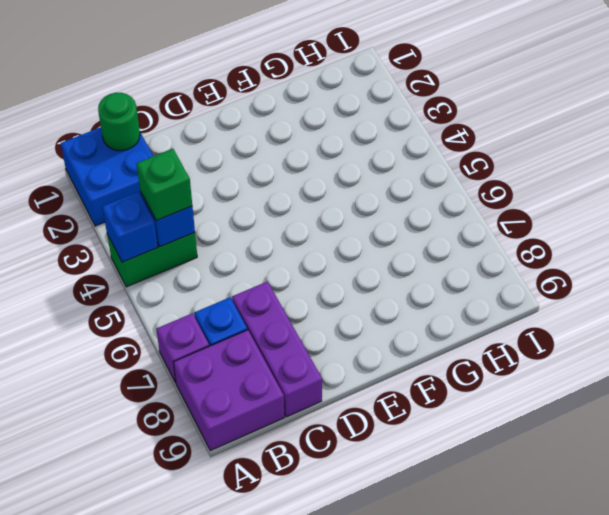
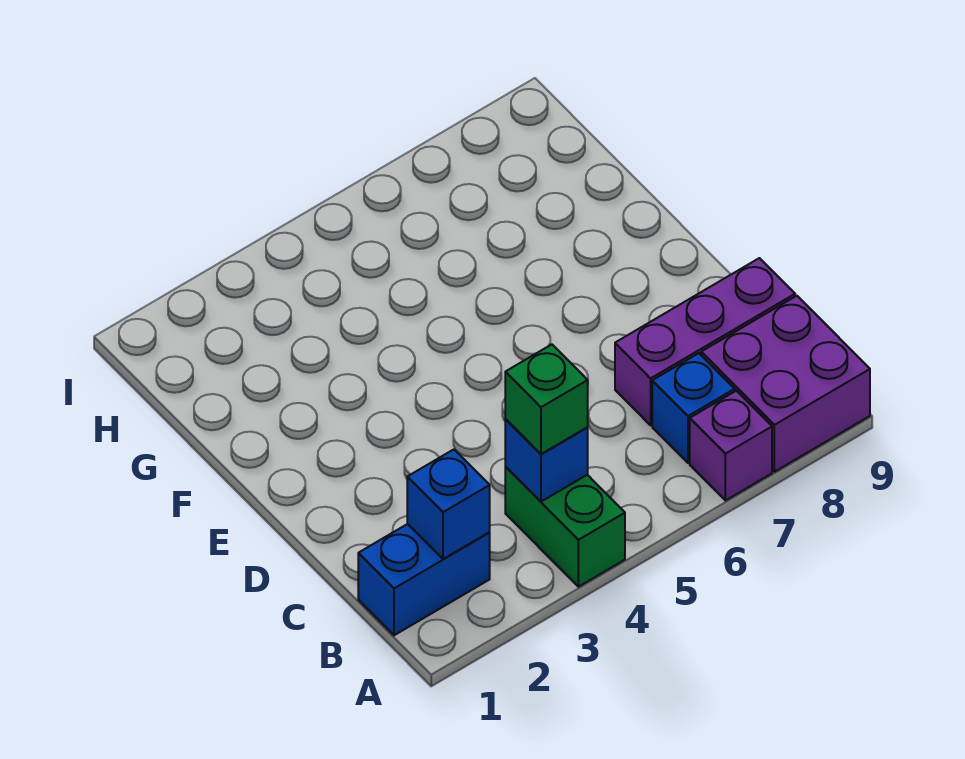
blue 2x2 brick [61,127,153,226] -> blue 1x2 brick [358,524,490,635]
blue 1x1 brick [102,192,158,262] -> blue 1x1 brick moved to [407,450,490,559]
green 1x1 round brick [98,93,140,151] -> none

